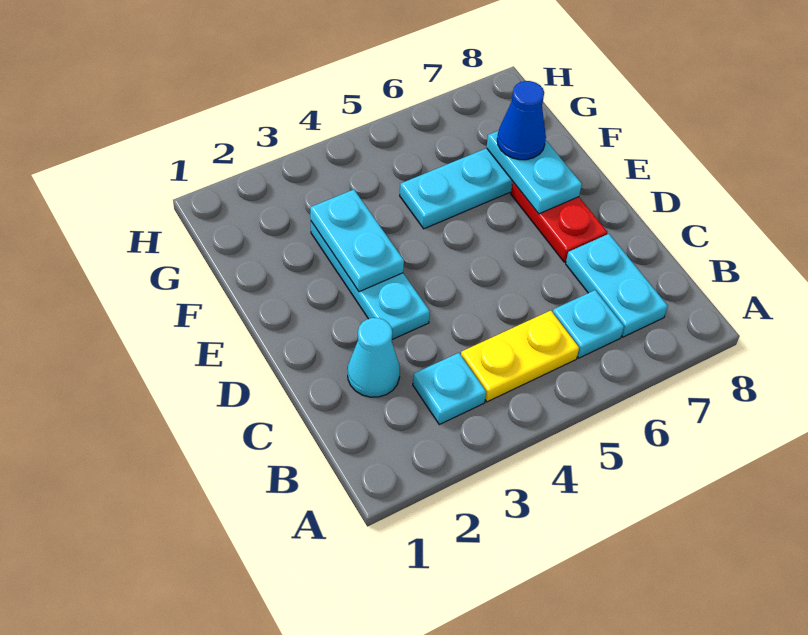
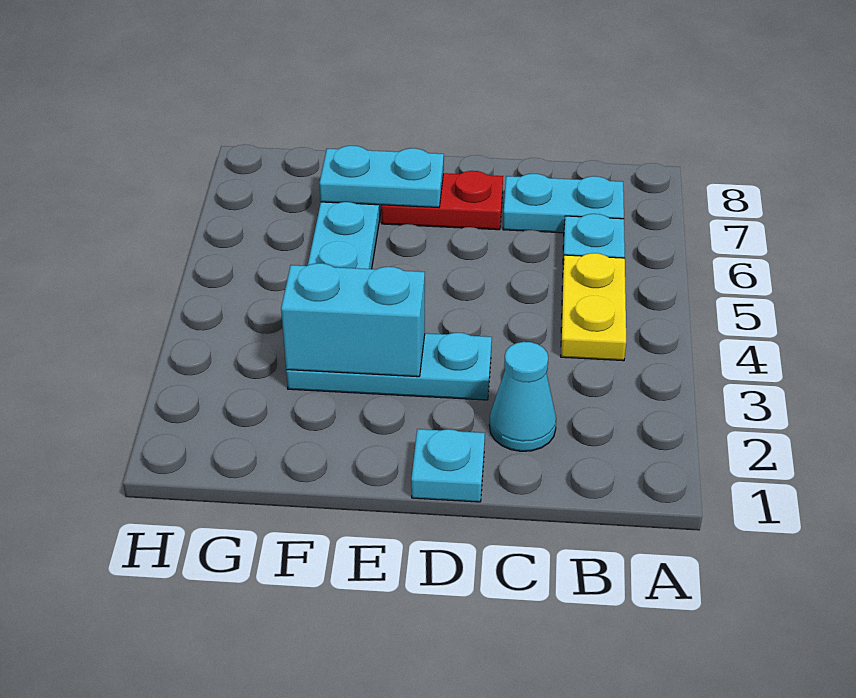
cyan 1x1 plate [413,353,486,424] -> cyan 1x1 plate moved to [411,429,485,502]
cyan 1x2 plate [310,190,404,292] -> cyan 1x2 brick [281,263,425,377]
blue 1x1 cone [497,81,546,160] -> none

